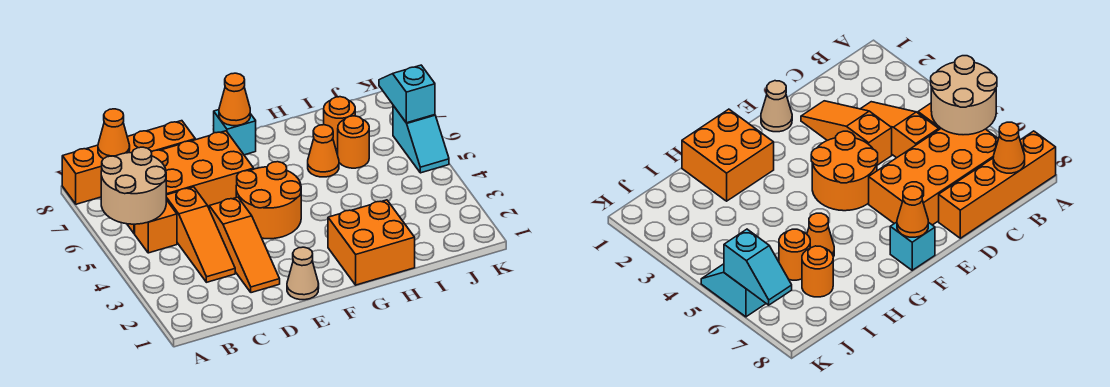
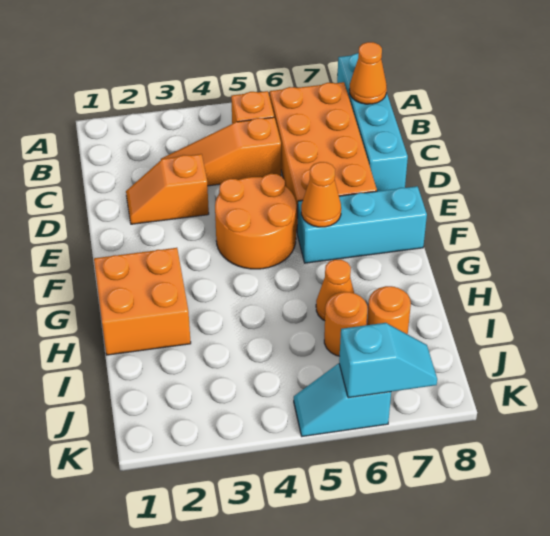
tan 2x2 round brick [101,147,166,224] -> none
orange 1x4 brick [62,121,195,204] -> cyan 1x4 brick [337,53,408,191]
orange 1x3 slope [209,197,280,293] -> orange 1x2 slope [126,154,209,224]
tan 1x1 cone [287,247,319,300] -> none
cyan 1x1 brick [214,110,256,155] -> cyan 1x3 brick [297,186,427,263]
orange 1x1 cone [219,73,250,126] -> orange 1x1 cone moved to [301,162,341,227]

